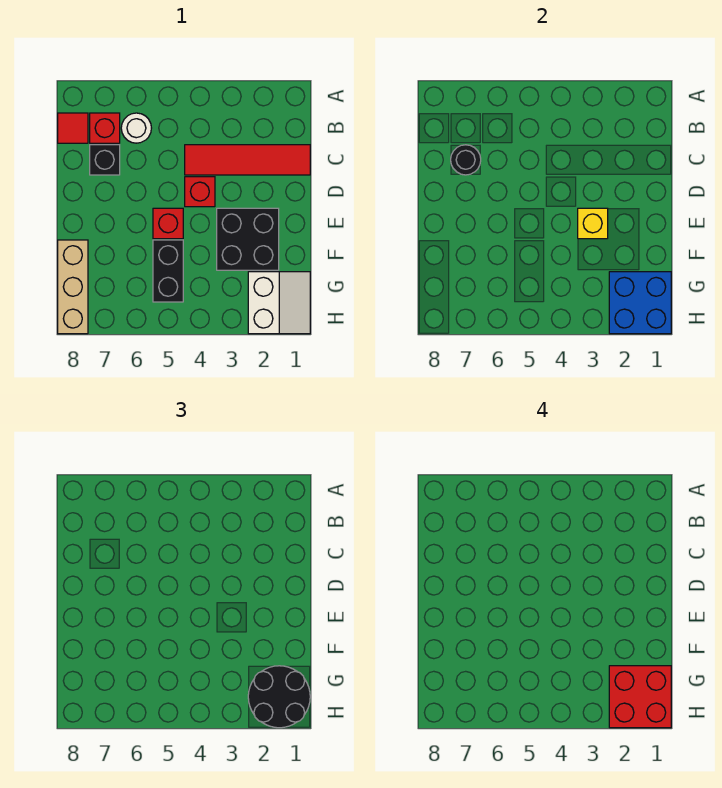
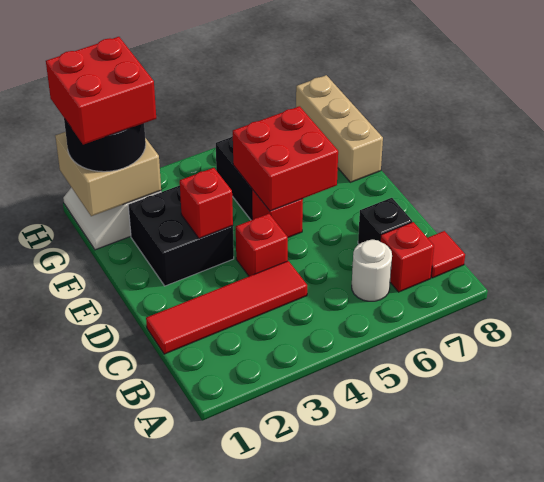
black 1x1 round brick [451,145,481,175] -> none
yellow 1x1 brick [578,208,608,239] -> red 1x1 brick [180,168,233,239]
none -> red 2x2 brick [233,106,338,211]
blue 2x2 brick [609,272,671,334] -> tan 2x2 brick [55,132,161,216]

